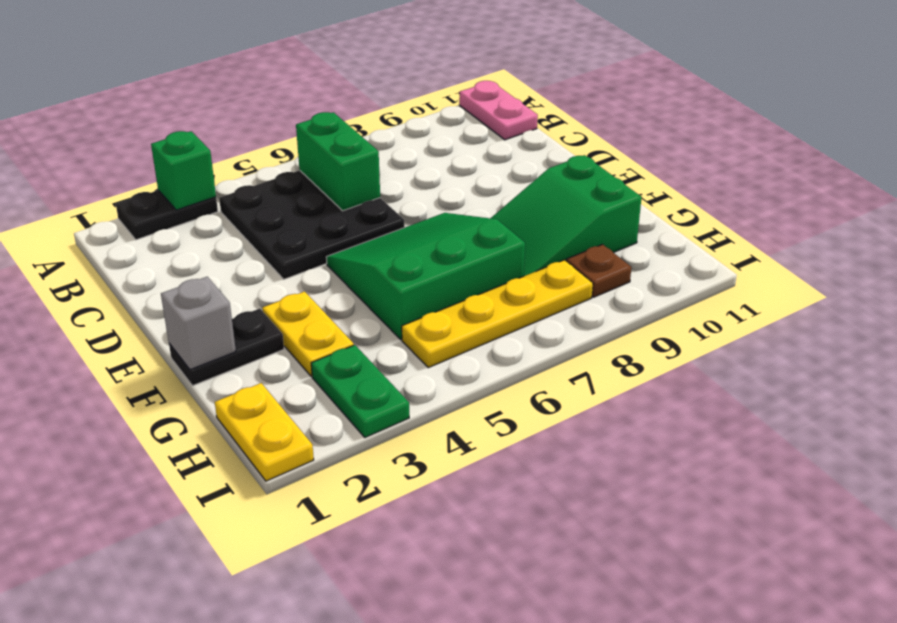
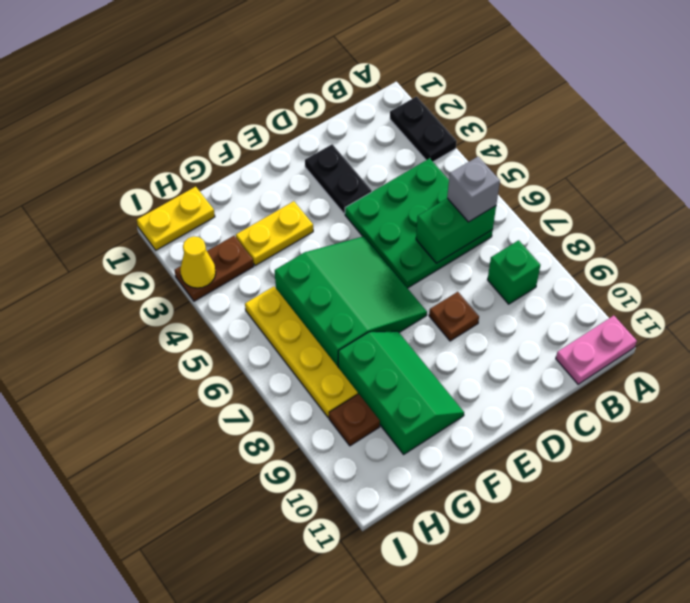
green 1x1 brick [151,131,216,210] -> green 1x1 brick moved to [488,240,540,304]
black 3x3 plate [219,170,405,279] -> green 3x3 plate [345,158,493,288]
none -> brown 1x1 plate [429,292,479,341]
black 1x2 plate [169,309,284,386] -> black 1x2 plate moved to [305,144,372,214]
grey 1x1 brick [161,277,236,370] -> grey 1x1 brick moved to [447,157,500,222]
green 2x3 slope [491,155,642,276] -> green 2x3 slope turned to [338,331,464,454]
green 1x2 plate [311,345,409,437] -> brown 1x2 plate [175,236,254,301]
none -> yellow 1x1 cone [180,236,216,288]

